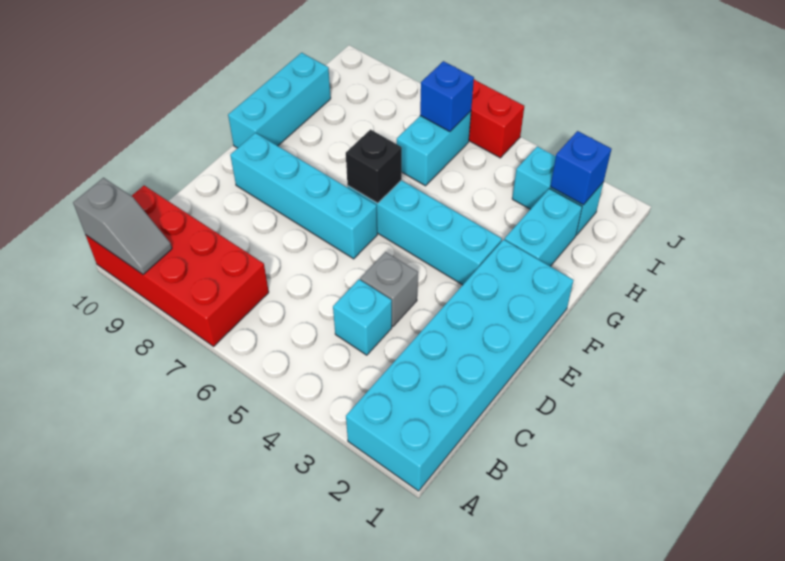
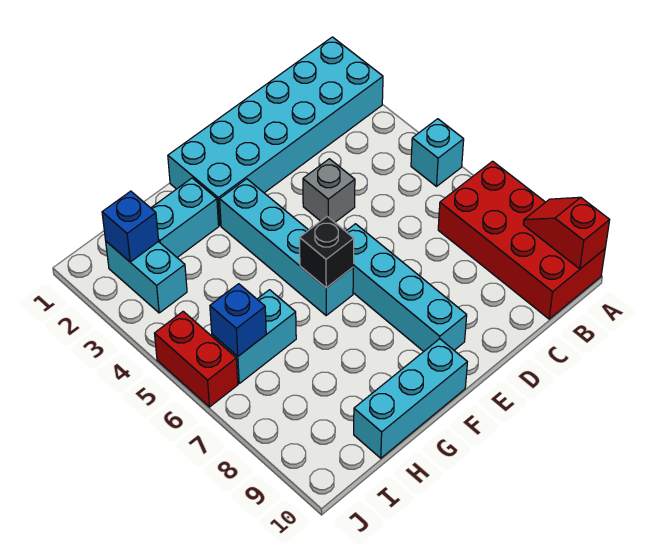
grey 1x2 slope [73,178,172,275] -> red 1x2 slope [523,197,610,269]
cyan 1x1 brick [333,279,392,355] -> cyan 1x1 brick moved to [411,119,464,186]

